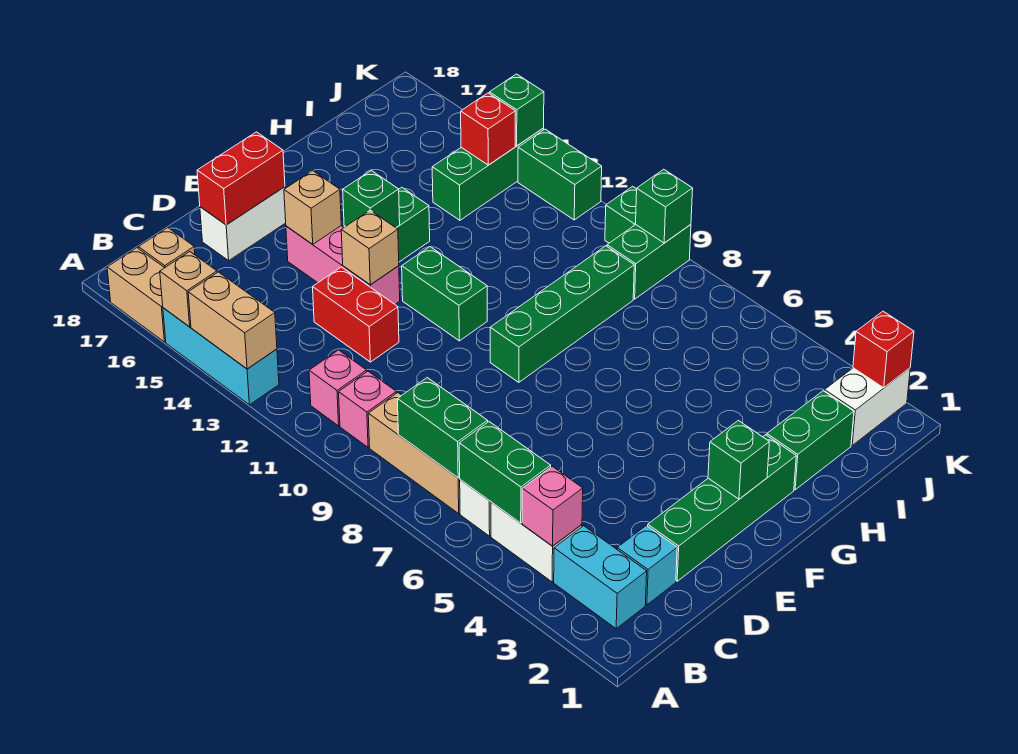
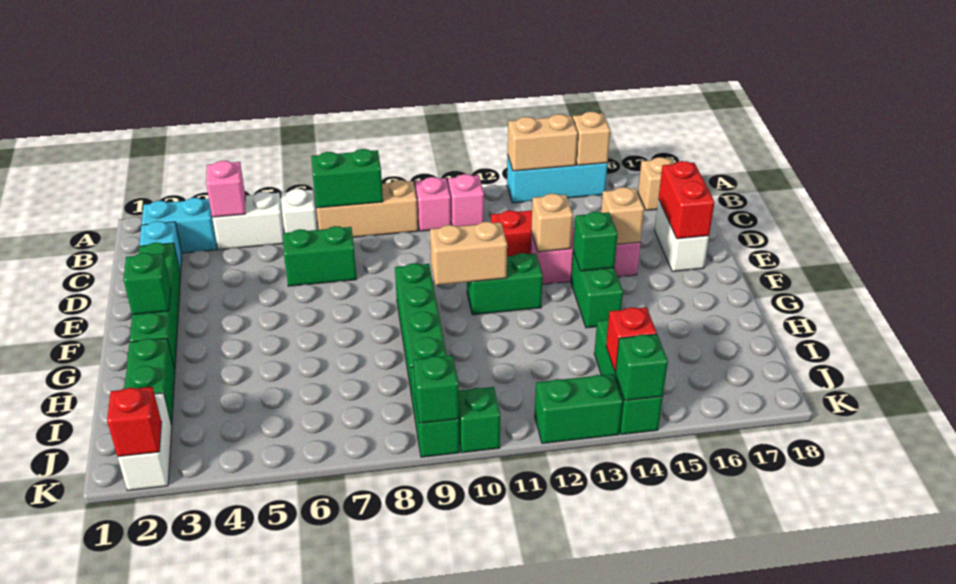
tan 1x2 brick [107,248,166,342] -> tan 1x2 brick moved to [430,222,507,285]
green 1x2 brick [459,422,551,523] -> green 1x2 brick moved to [283,226,357,286]

